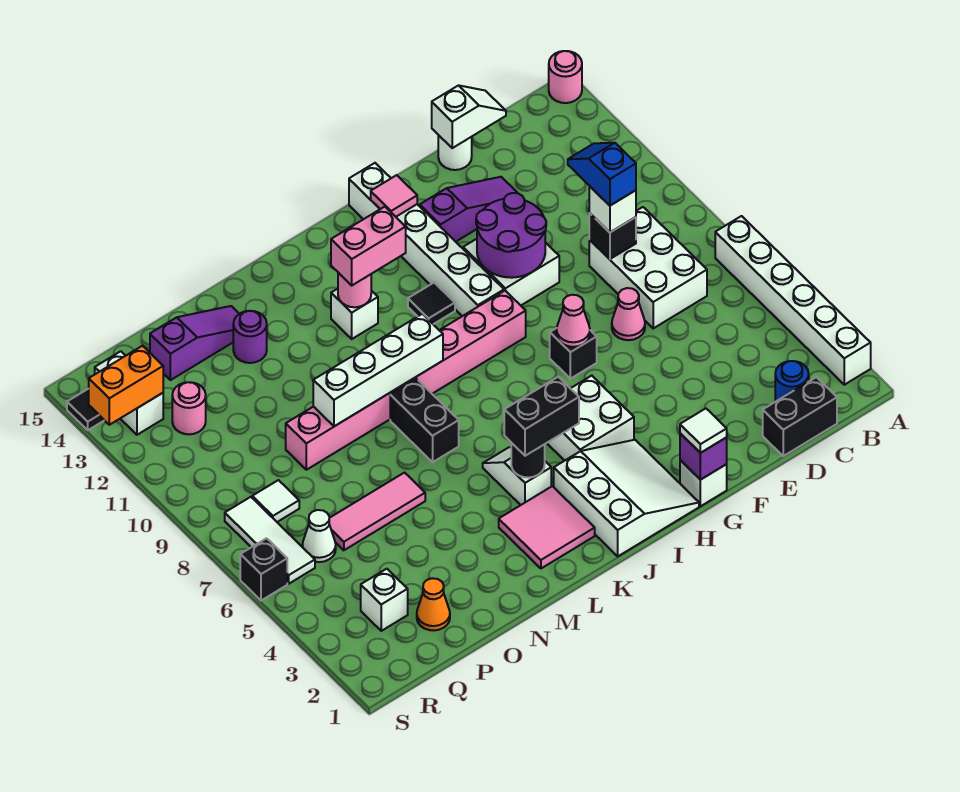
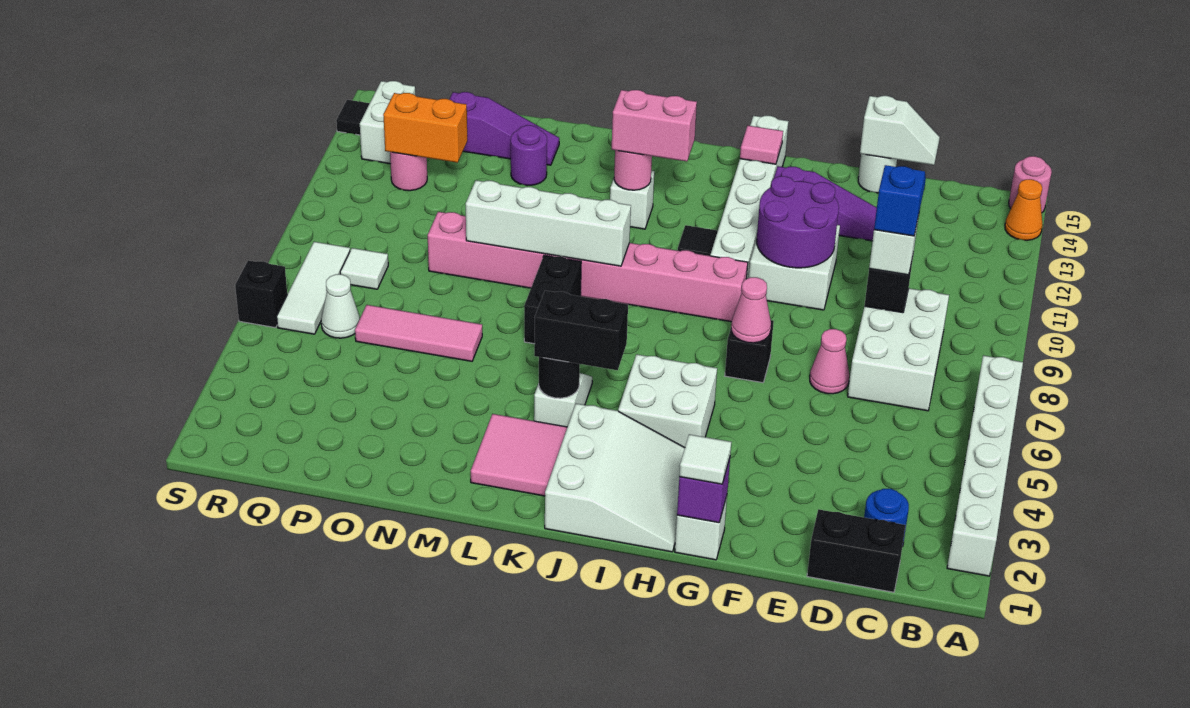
orange 1x1 cone [417,578,450,630] -> orange 1x1 cone moved to [1005,179,1043,240]
white 1x1 brick [361,569,408,631] -> none
orange 1x2 brick [89,346,163,425] -> orange 1x2 brick moved to [383,93,467,163]

